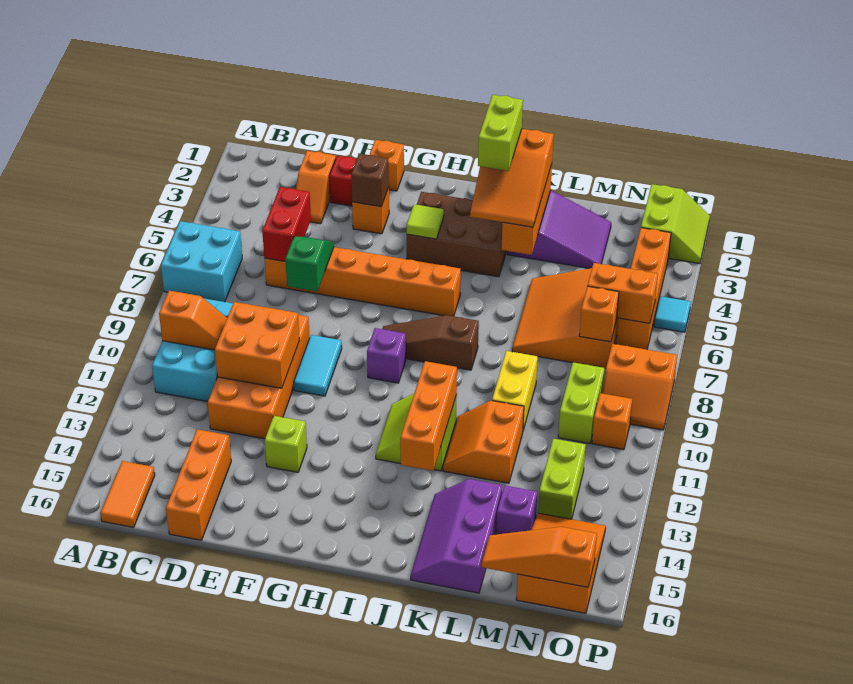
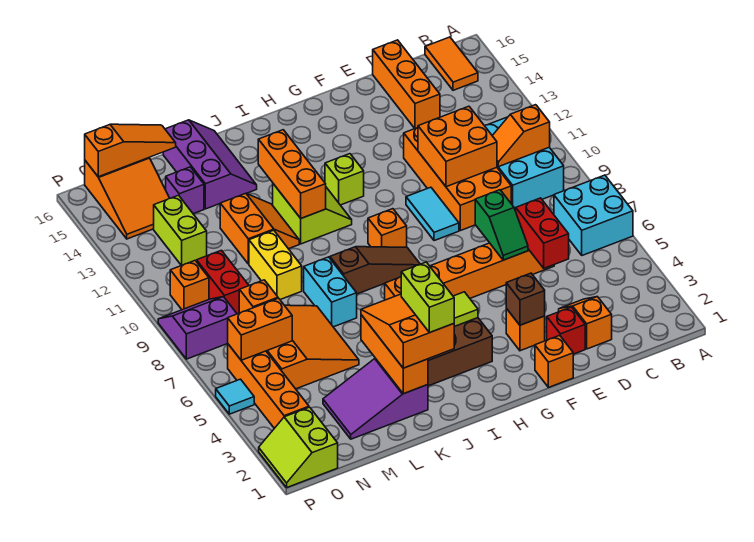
lime 1x1 brick [265,416,307,472] -> lime 1x1 brick moved to [325,154,364,205]
purple 1x1 brick [367,328,406,383] -> orange 1x1 brick [368,209,407,247]
none -> cyan 1x2 brick [304,257,357,327]
lime 1x2 brick [558,362,604,443] -> red 1x2 brick [196,250,249,314]
orange 2x2 slope [602,344,677,430] -> purple 2x2 slope [158,297,237,359]

